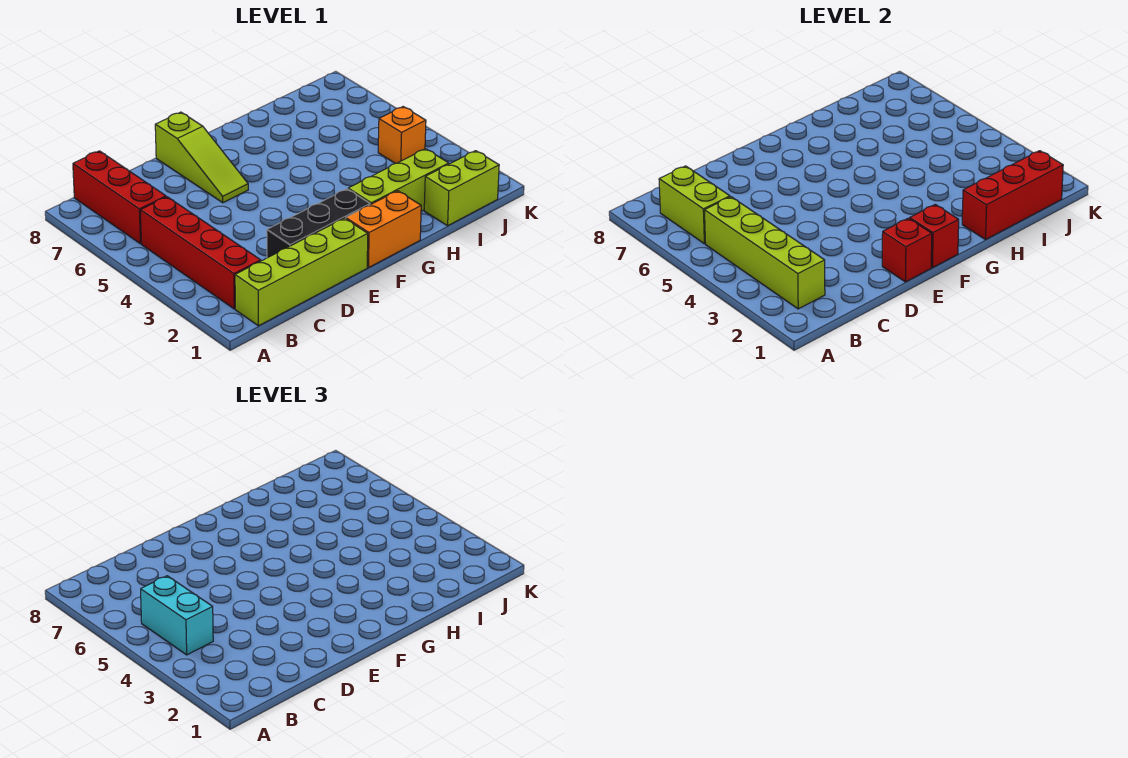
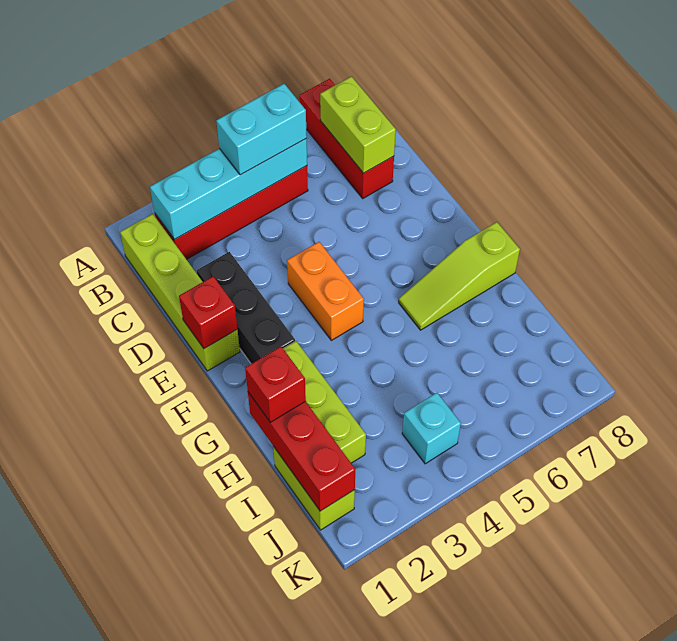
lime 1x4 brick [705,197,825,309] -> cyan 1x4 brick [150,139,307,239]
red 1x3 brick [73,151,166,244] -> red 1x3 brick turned to [299,79,394,198]
lime 1x2 brick [659,166,730,244] -> lime 1x2 brick turned to [320,77,396,173]
lime 1x3 slope [155,112,248,203] -> lime 1x3 slope moved to [399,222,520,330]
orange 1x2 brick [346,191,421,268] -> orange 1x2 brick moved to [287,242,364,340]
red 1x1 brick [910,204,959,268] -> red 1x1 brick moved to [245,347,306,423]
orange 1x1 brick [378,107,426,164] -> cyan 1x1 brick [402,393,461,464]

